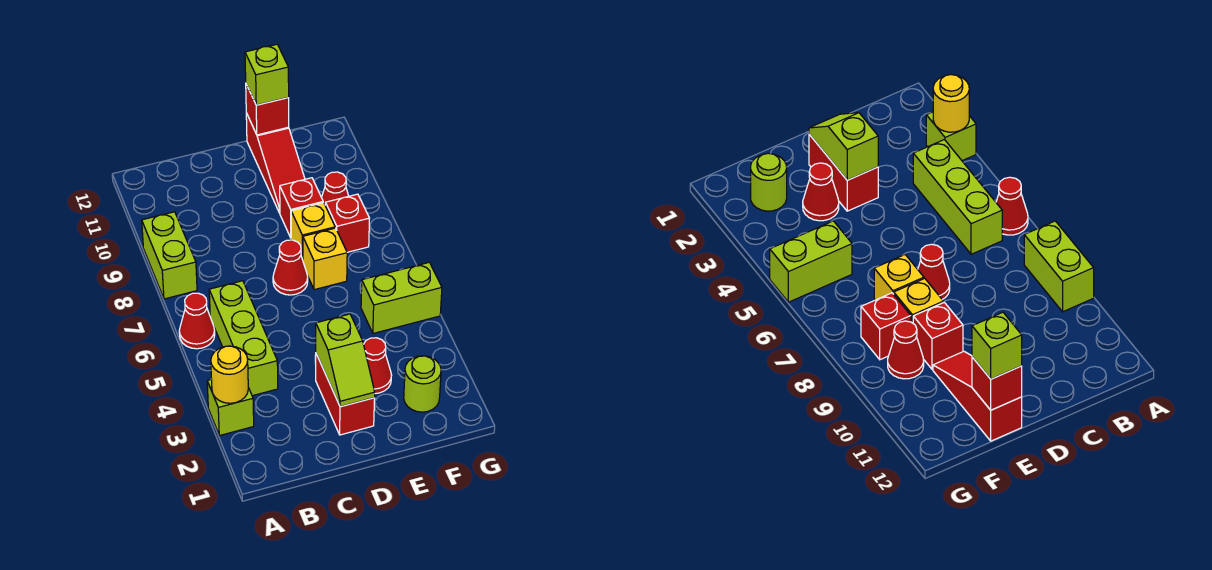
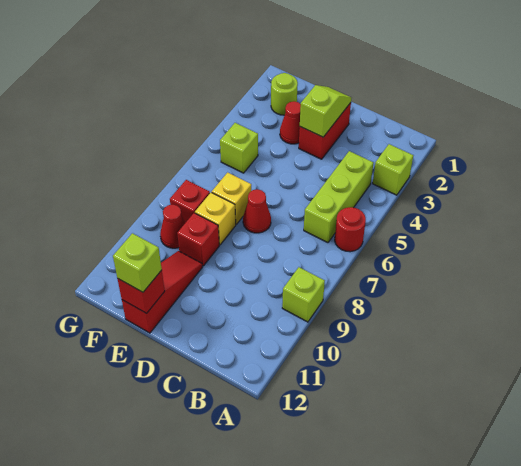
yellow 1x1 round brick [211,346,248,403] -> none
red 1x1 cone [179,293,215,349] -> red 1x1 round brick [335,207,366,252]
lime 1x2 brick [142,212,197,299] -> lime 1x1 brick [282,267,325,322]
lime 1x2 brick [361,262,442,333] -> lime 1x1 brick [220,123,258,173]

